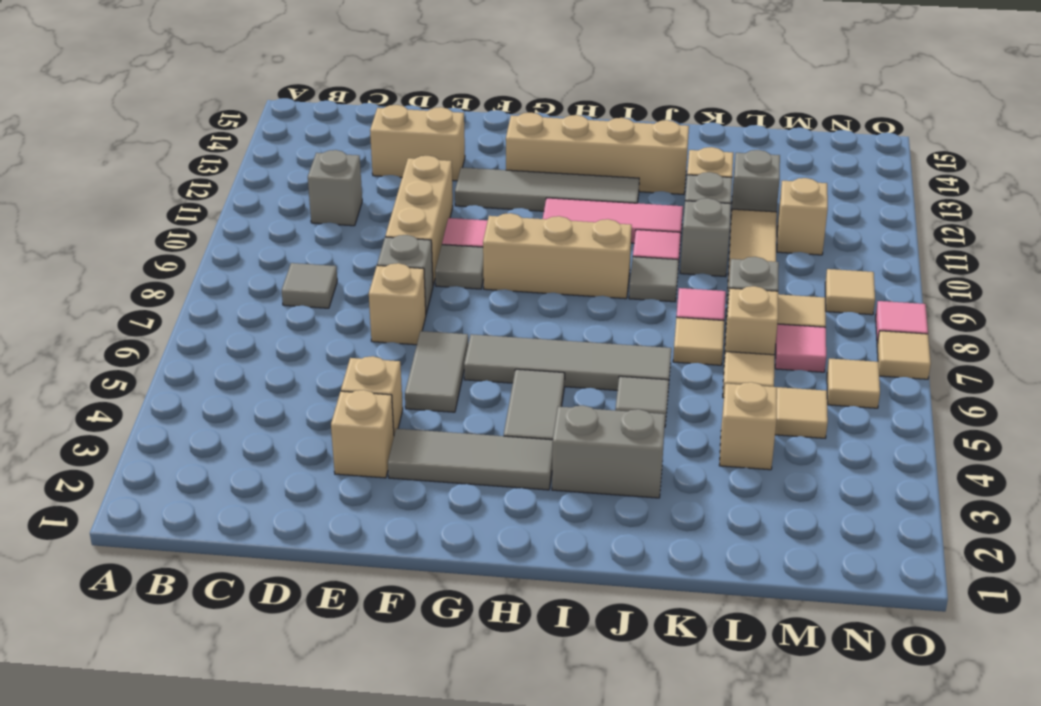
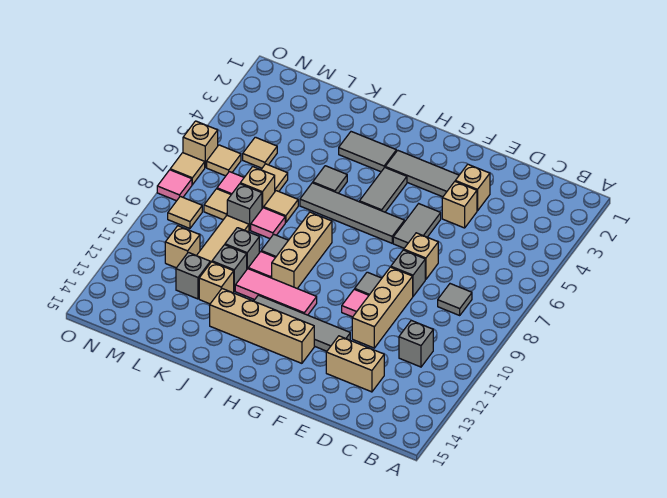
tan 1x3 brick [483,213,632,299] -> tan 1x3 brick turned to [272,212,332,288]
grey 1x2 brick [552,405,665,498] -> grey 1x2 tile [339,132,396,172]
tan 1x1 brick [719,382,777,470] -> tan 1x1 brick moved to [183,121,218,167]

